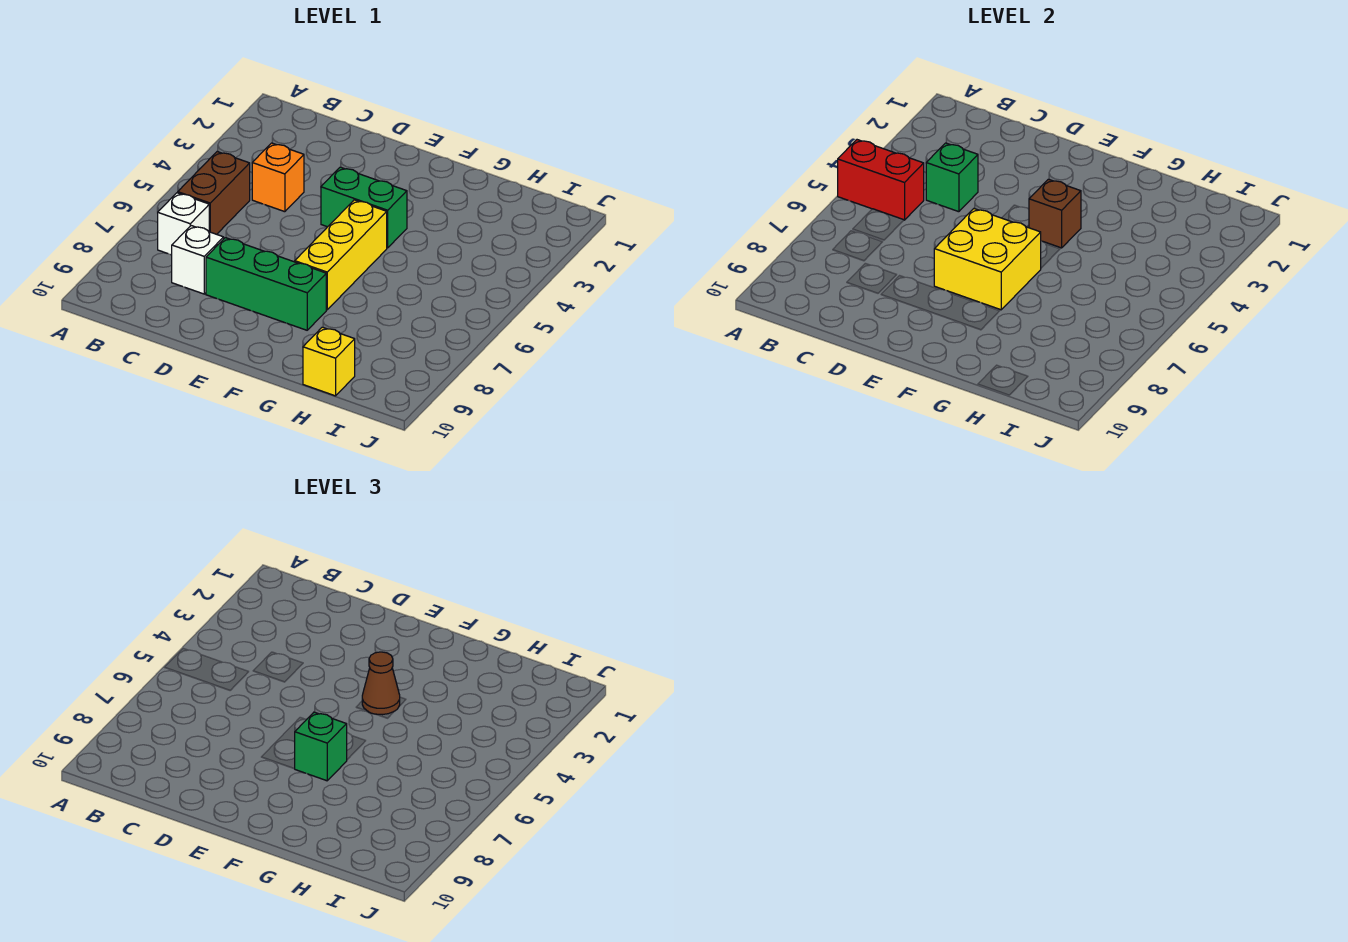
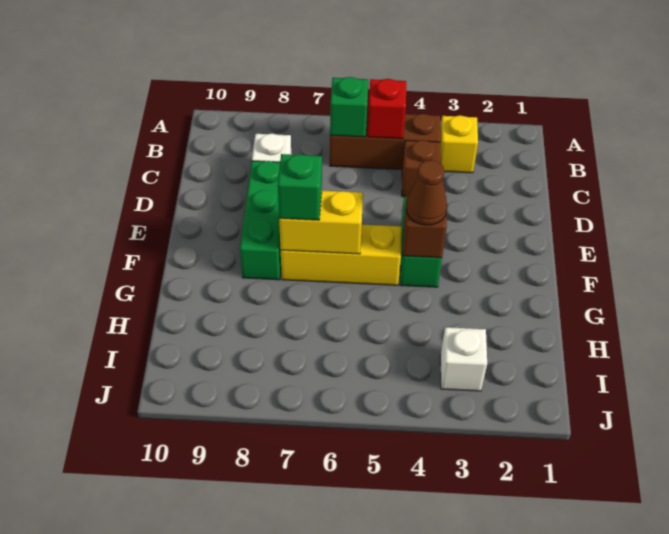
red 1x2 brick [838,140,924,220] -> red 1x1 brick [368,79,406,139]
brown 1x2 brick [178,152,250,234] -> brown 1x3 brick [330,112,441,170]
white 1x1 brick [158,193,209,255] -> white 1x1 brick moved to [440,327,487,391]
orange 1x1 brick [252,143,304,212] -> brown 1x1 brick [402,140,441,197]
green 1x1 brick [926,143,978,212] -> green 1x1 brick moved to [330,77,368,137]
yellow 2x2 brick [934,208,1041,310] -> yellow 1x2 brick [279,191,363,254]
yellow 1x1 brick [303,327,355,396] -> yellow 1x1 brick moved to [440,115,478,173]

